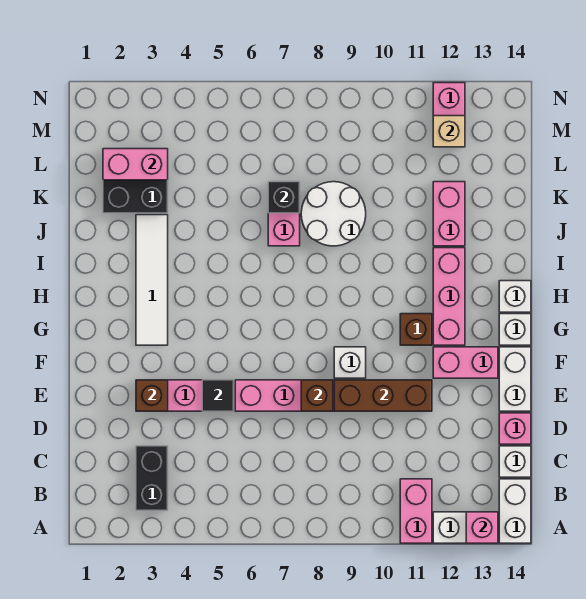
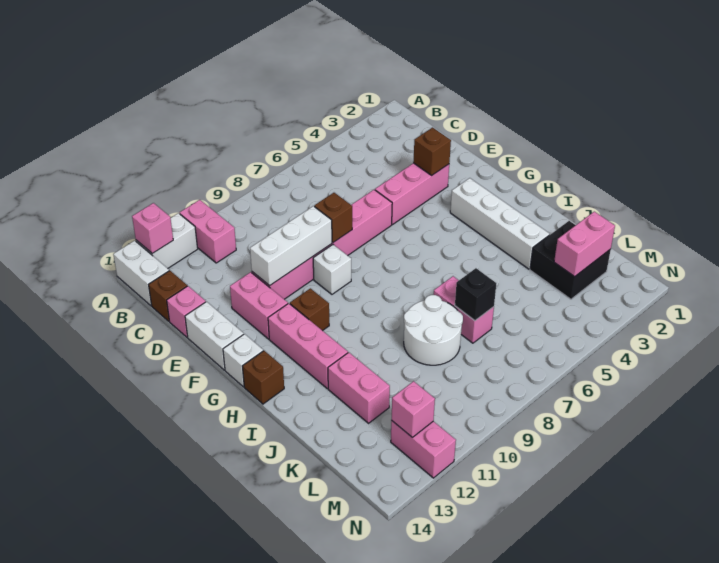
black 1x2 brick [136,446,168,510] -> none
white 1x1 brick [499,446,531,477] -> brown 1x1 brick [149,271,187,321]
black 1x1 tile [202,380,234,411] -> none
brown 1x3 brick [334,380,432,411] -> white 1x3 brick [250,206,332,286]
pink 1x2 brick [433,347,498,378] -> pink 1x2 brick turned to [230,272,288,339]
white 1x4 tile [136,215,168,345] -> white 1x4 brick [450,178,550,269]
white 1x1 brick [499,281,531,312] -> brown 1x1 brick [243,351,284,404]
tan 1x1 brick [433,116,465,147] -> pink 1x1 brick [391,381,435,437]

